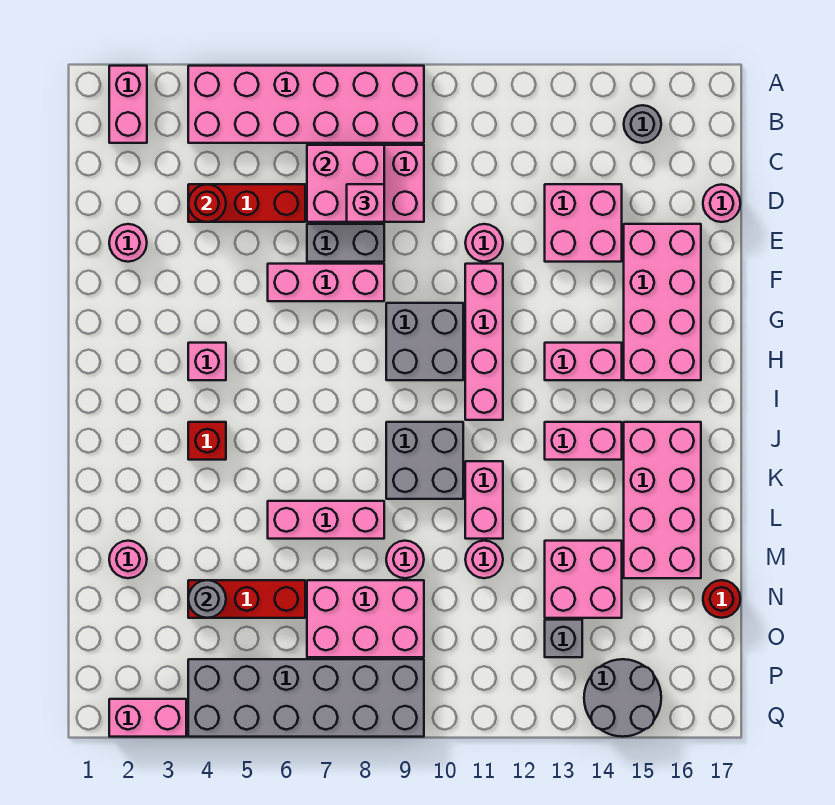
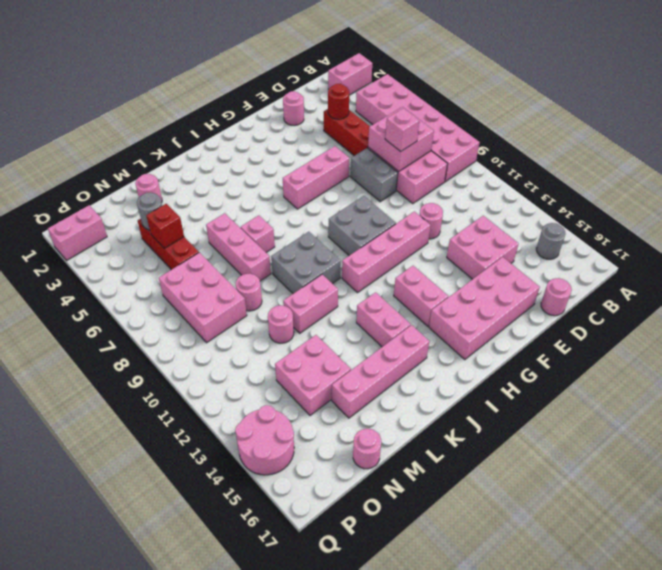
pink 1x3 brick [268,264,384,301] -> pink 1x3 brick turned to [283,146,349,209]
pink 1x1 brick [188,343,226,380] -> pink 1x1 brick moved to [241,215,275,252]
red 1x1 brick [188,422,226,460] -> red 1x1 brick moved to [146,204,184,249]
pink 2x4 brick [624,422,701,578] -> pink 1x4 brick [332,325,430,418]
red 1x1 round brick [703,580,740,618] -> pink 1x1 round brick [353,429,381,469]
grey 1x1 brick [545,620,582,657] -> none
grey 2x6 brick [188,659,424,737] -> none
grey 2x2 round brick [584,659,661,737] -> pink 2x2 round brick [235,405,294,475]
pink 1x2 brick [109,699,186,737] -> pink 1x2 brick turned to [48,205,107,260]

